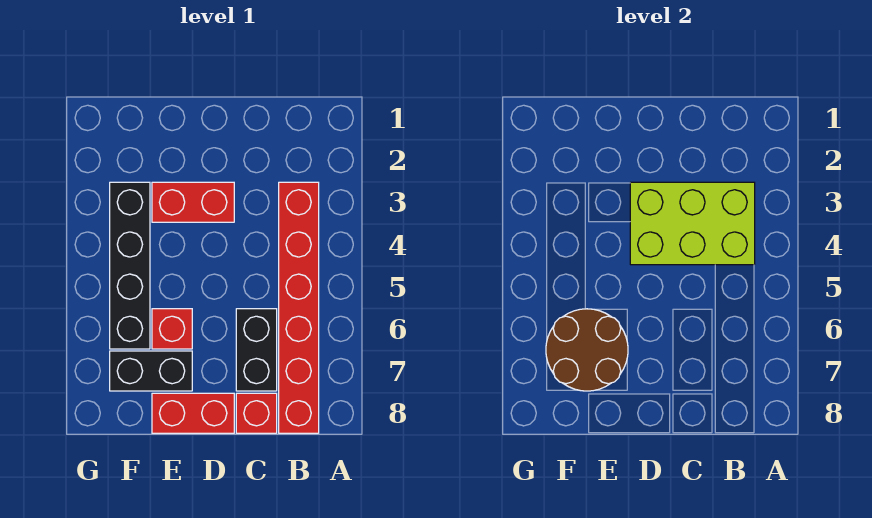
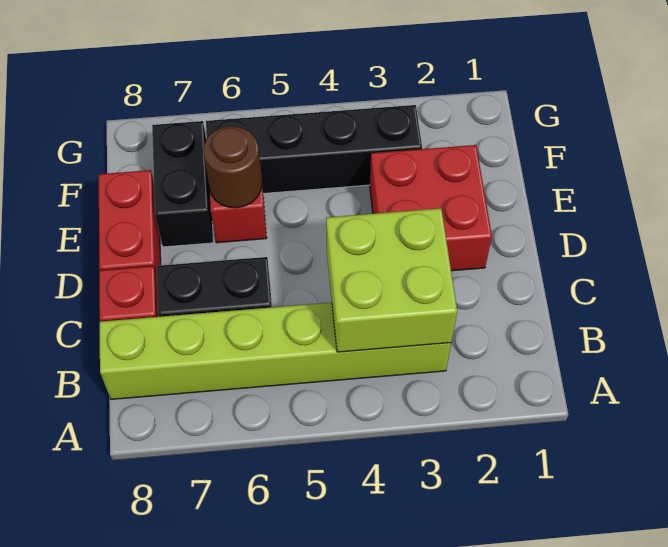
red 1x6 brick [279,182,319,433] -> lime 1x6 brick [100,302,451,399]
lime 2x3 brick [630,182,755,265] -> lime 2x2 brick [326,208,457,352]
red 1x2 brick [152,182,234,222] -> red 2x2 brick [370,145,492,271]
brown 2x2 round brick [546,309,628,391] -> brown 1x1 round brick [204,126,262,208]

